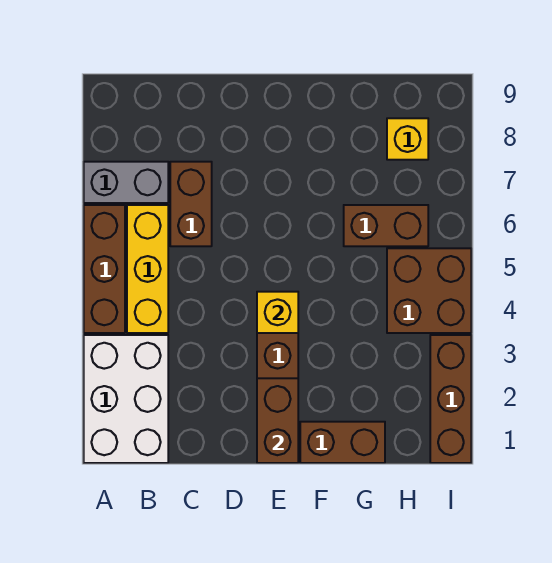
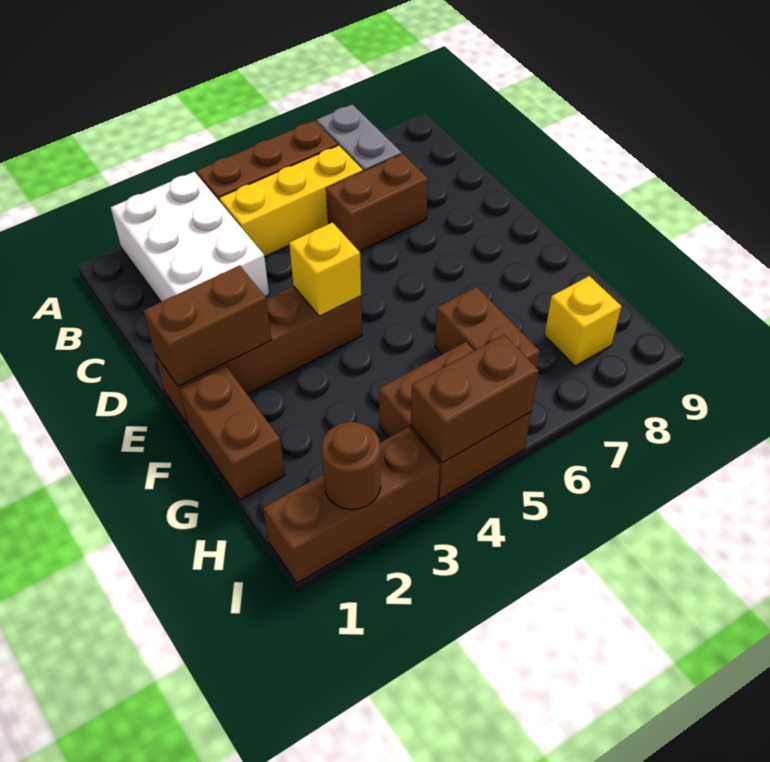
white 2x3 brick [84,335,168,463] -> white 2x3 brick turned to [111,172,269,302]
none -> brown 1x1 round brick [321,422,381,510]
none -> brown 1x2 brick [411,335,539,463]

